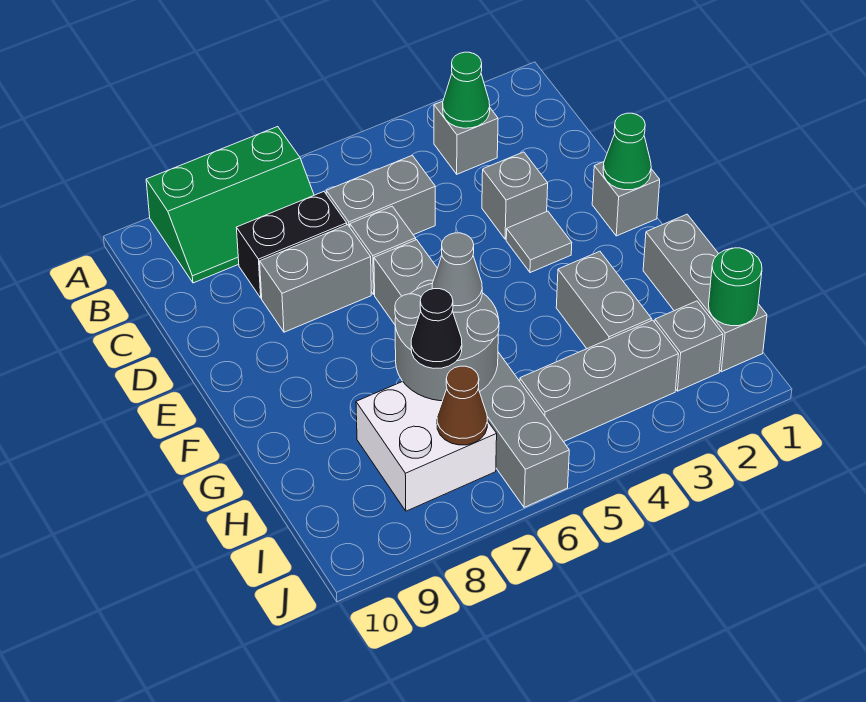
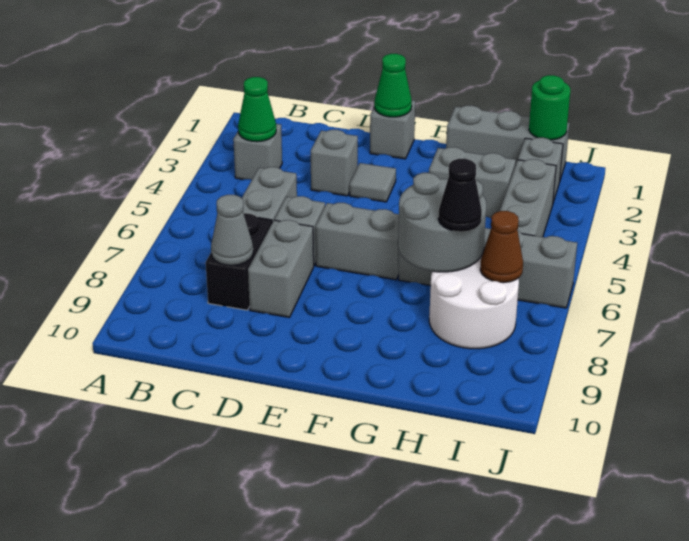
green 2x3 slope [146,127,314,283] -> none
grey 1x1 cone [432,233,482,312] -> grey 1x1 cone moved to [211,195,253,265]
white 2x2 brick [356,382,497,511] -> white 2x2 round brick [429,256,519,349]

